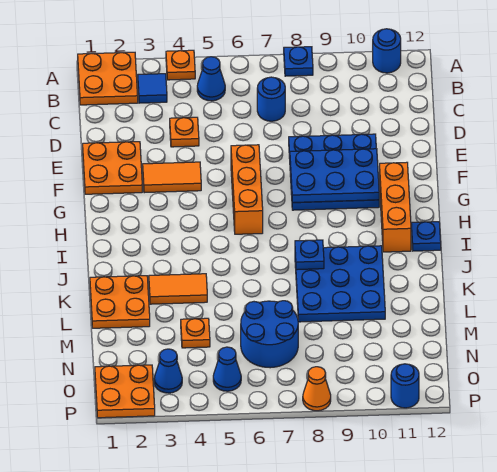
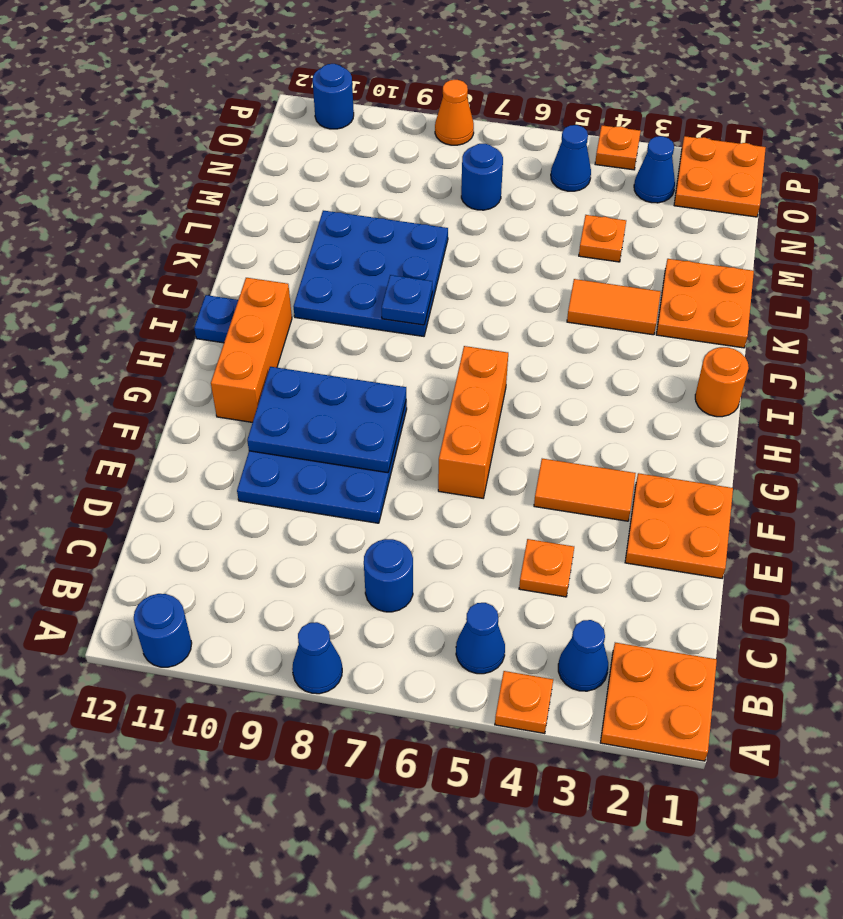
blue 1x1 plate [284,47,313,76] -> blue 1x1 cone [292,622,342,694]
blue 1x1 tile [138,74,167,103] -> blue 1x1 cone [558,620,608,691]
none -> orange 1x1 round brick [695,347,749,417]
blue 2x2 round brick [241,301,298,368] -> blue 1x1 round brick [461,144,503,210]
none -> orange 1x1 plate [595,125,641,170]

